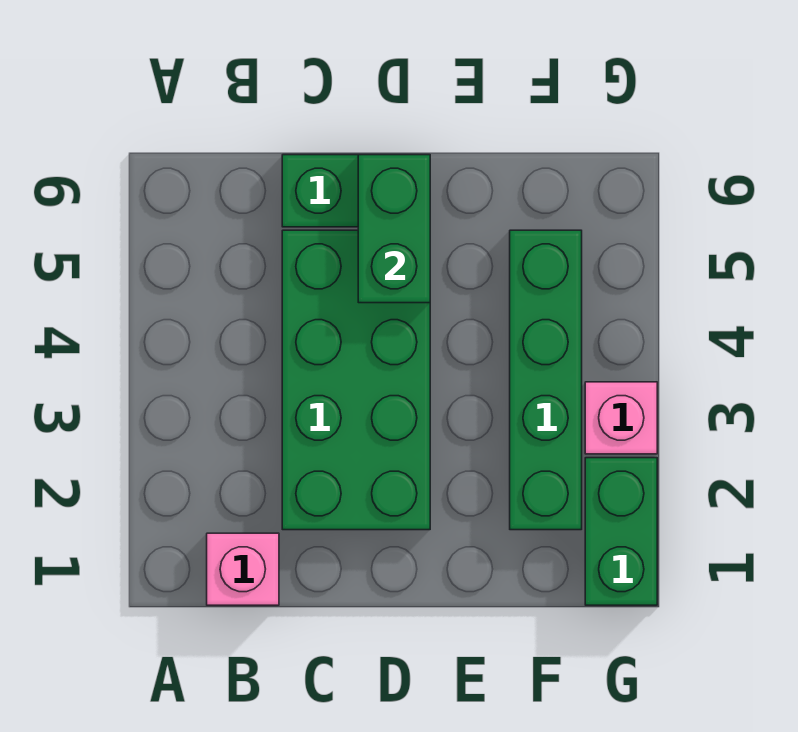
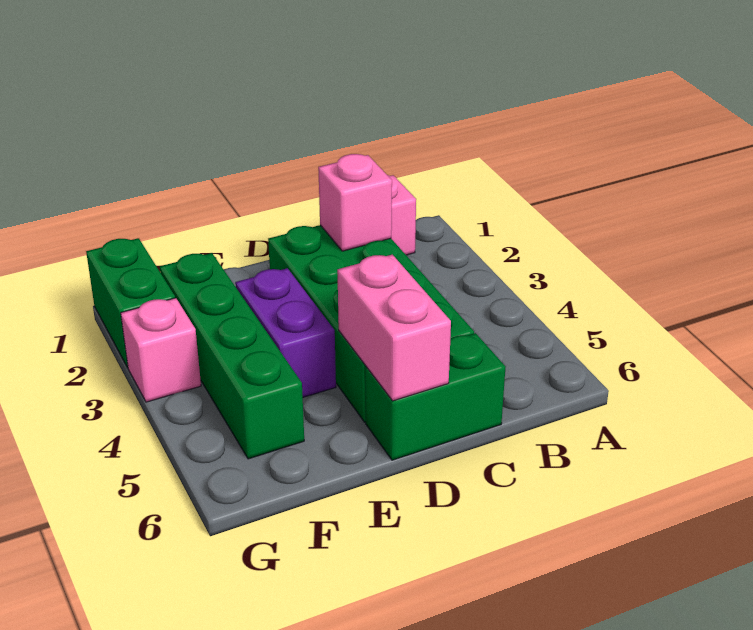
none -> pink 1x1 brick [318,154,392,251]
green 1x2 brick [358,155,430,303] -> pink 1x2 brick [337,255,451,401]
none -> purple 1x2 brick [235,268,336,397]

